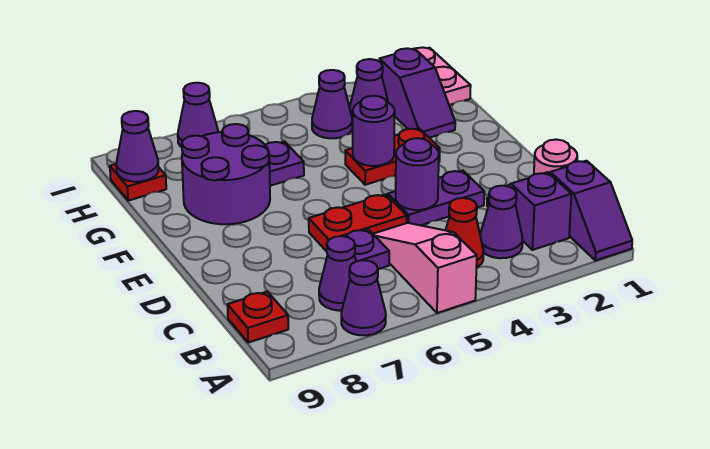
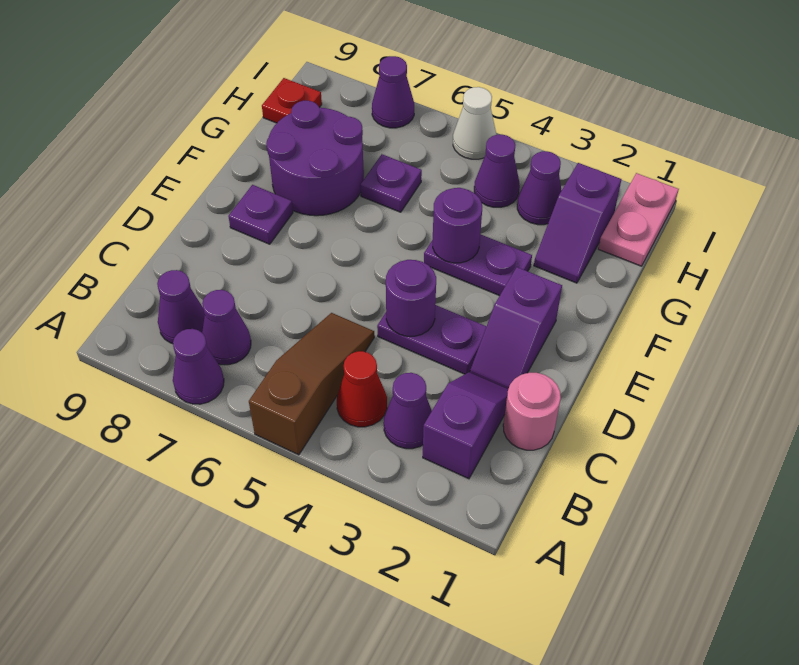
purple 1x2 slope [550,161,632,261] -> purple 1x2 slope moved to [470,267,562,389]
pink 1x3 slope [373,223,477,313] -> brown 1x3 slope [249,313,374,455]
red 1x1 plate [227,291,288,343] -> none
purple 1x1 plate [345,229,389,269] -> purple 1x1 plate moved to [228,185,293,244]
red 1x2 plate [309,194,407,251] -> none
red 1x2 plate [345,128,440,185] -> purple 1x2 plate [424,234,532,296]
purple 1x1 cone [116,111,159,182] -> purple 1x1 cone moved to [157,270,205,344]
none -> white 1x1 cone [453,87,496,159]

